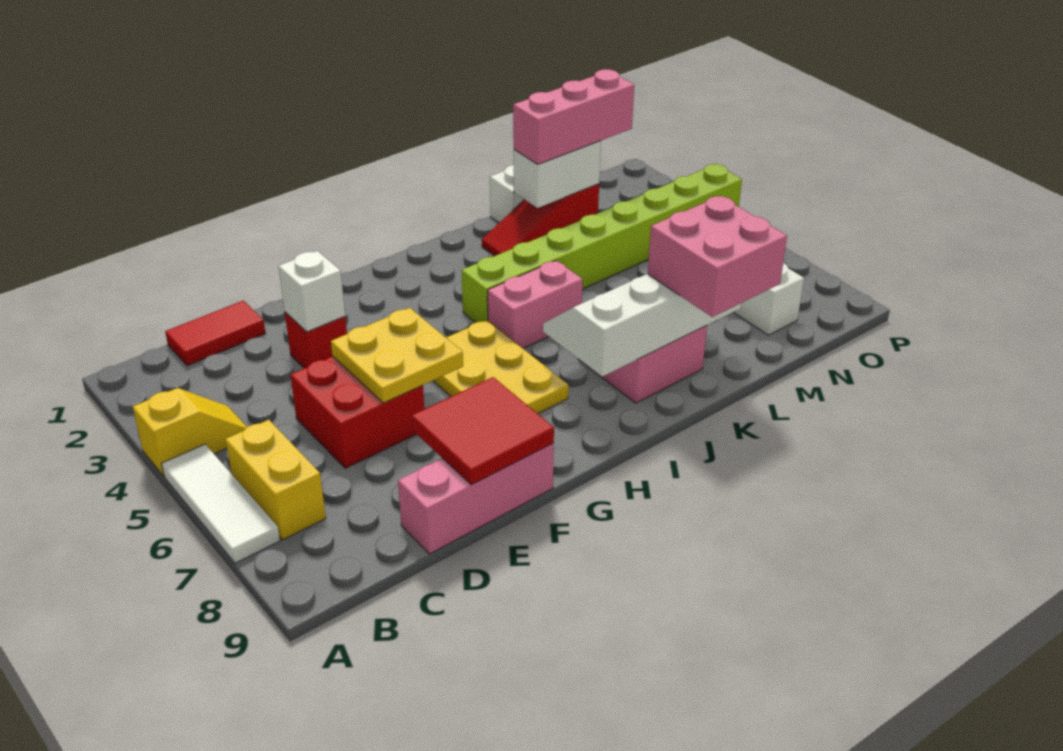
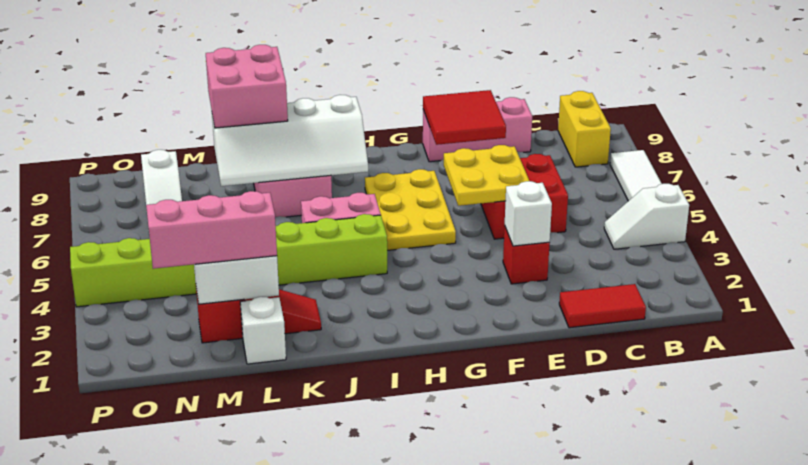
yellow 1x2 slope [133,388,247,476] -> white 1x2 slope [604,184,689,249]
yellow 1x2 brick [225,420,326,540] -> yellow 1x2 brick moved to [558,91,611,167]

